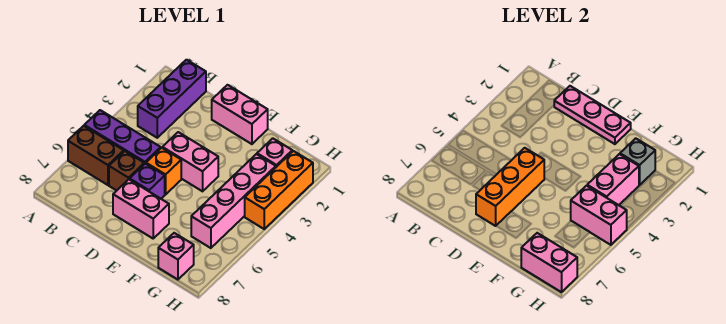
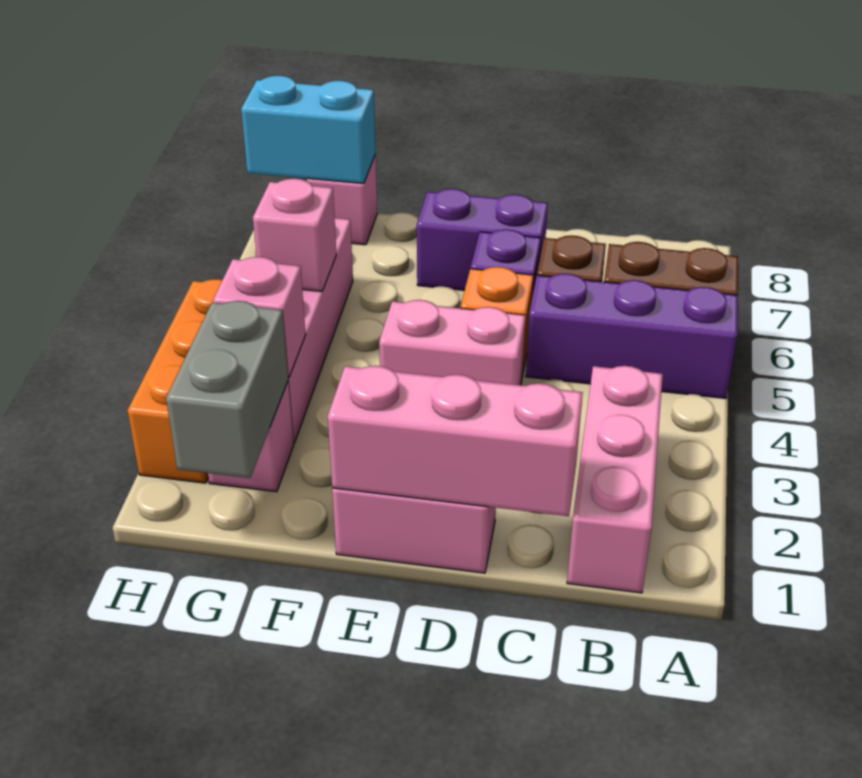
purple 1x3 brick [138,60,206,138] -> pink 1x3 brick [567,366,663,593]
pink 1x3 plate [554,86,631,144] -> pink 1x3 brick [328,366,583,516]
orange 1x3 brick [476,148,544,226] -> none
pink 1x2 brick [113,179,169,238] -> purple 1x2 brick [417,189,548,290]
grey 1x1 brick [620,138,655,185] -> grey 1x2 brick [166,301,288,478]
pink 1x2 brick [587,154,639,205] -> pink 1x1 brick [213,257,306,378]
pink 1x2 brick [571,186,627,245] -> pink 1x1 brick [253,179,336,291]
pink 1x2 brick [521,233,577,292] -> cyan 1x2 brick [241,75,376,183]

